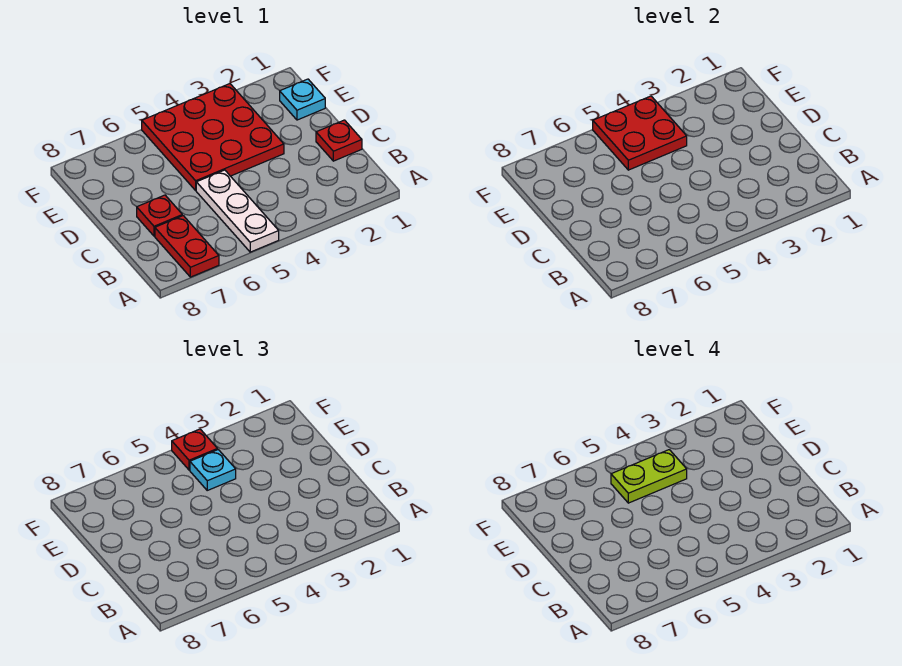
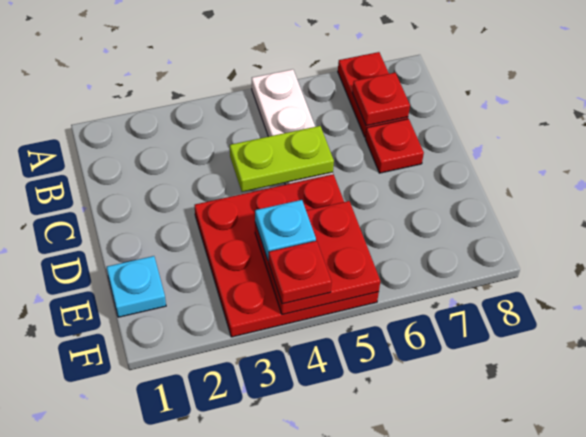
red 1x1 plate [316,120,362,161] -> red 1x1 plate moved to [352,73,410,126]
lime 1x2 plate [611,450,687,503] -> lime 1x2 plate moved to [230,126,334,192]

